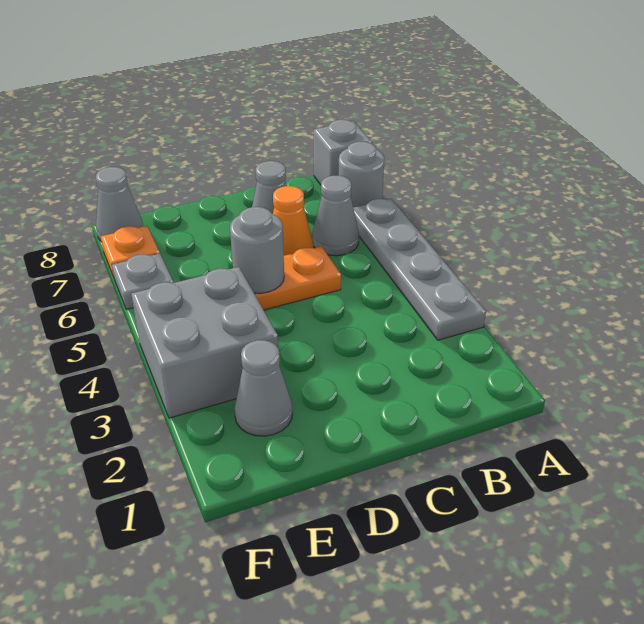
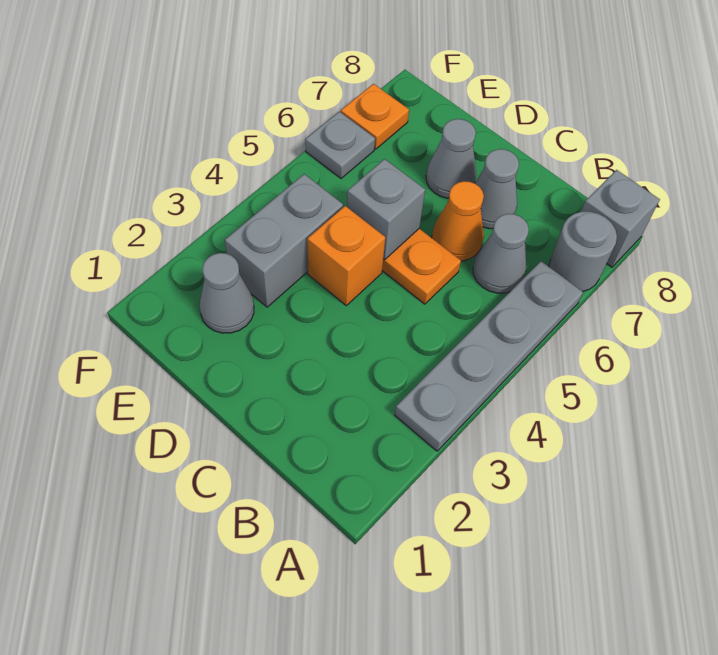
none -> orange 1x1 brick [307,206,385,305]
grey 1x1 round brick [230,207,284,294] -> grey 1x1 brick [347,159,425,260]
grey 2x2 brick [131,267,278,418] -> grey 1x2 brick [225,174,343,307]
grey 1x1 cone [96,167,143,242] -> grey 1x1 cone moved to [426,119,476,199]

